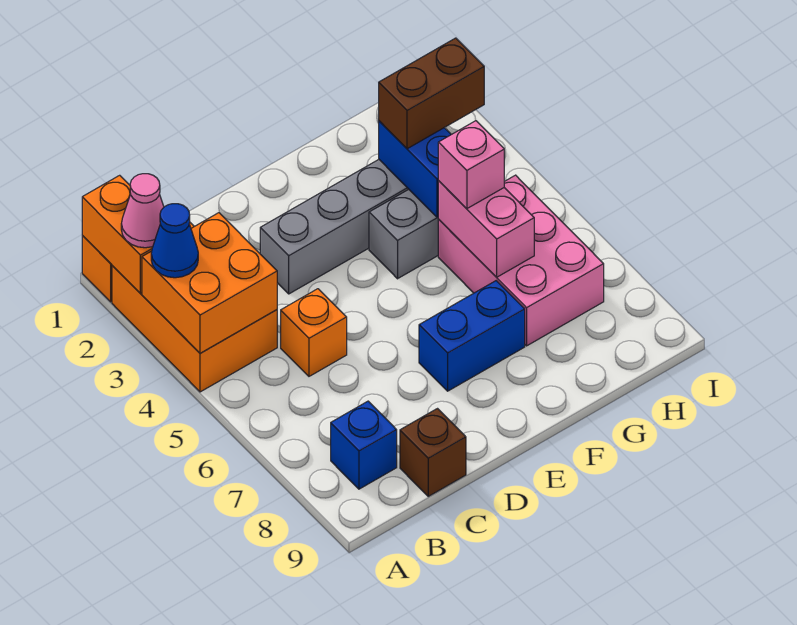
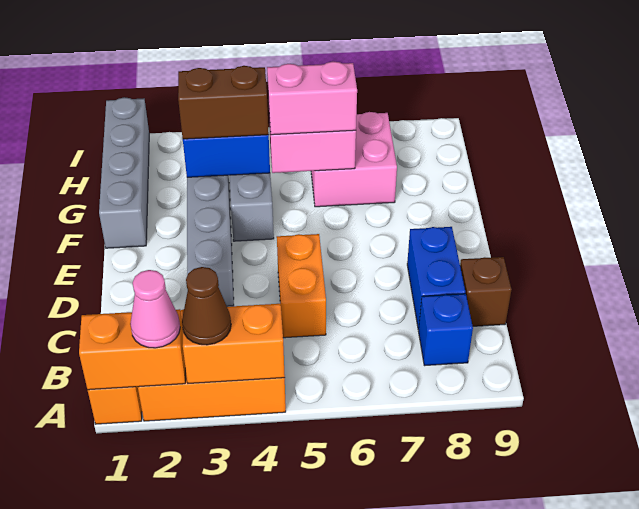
orange 2x2 brick [142,213,277,353] -> orange 1x2 brick [183,304,285,383]
blue 1x1 cone [151,204,198,278] -> brown 1x1 cone [182,267,231,345]
orange 1x1 brick [281,289,347,376] -> orange 1x2 brick [277,234,326,338]
blue 1x2 brick [419,281,525,391] -> blue 1x2 brick moved to [407,227,465,329]
none -> grey 1x4 brick [99,97,149,248]
brown 1x2 brick [379,38,484,149] -> brown 1x2 brick turned to [178,66,269,139]
pink 2x3 brick [438,175,604,346] -> pink 2x2 brick [311,112,397,207]
pink 1x1 brick [438,121,504,209] -> pink 1x2 brick [267,61,357,135]

